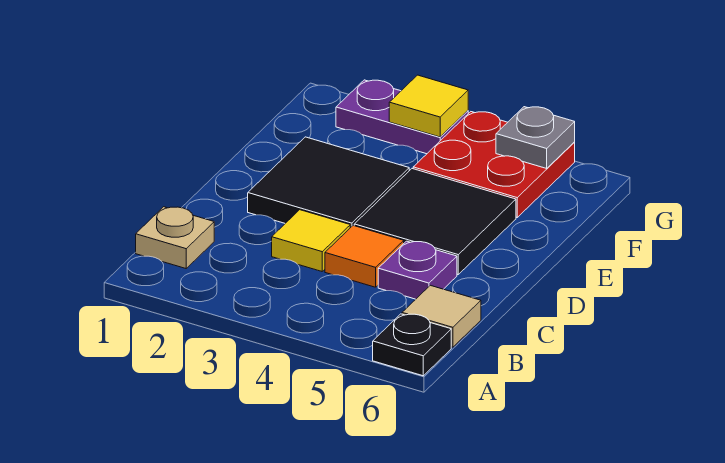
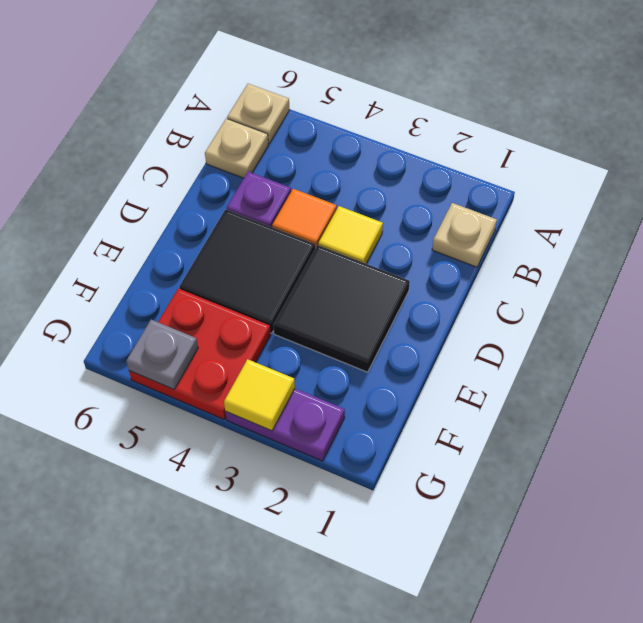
black 1x1 plate [373,314,451,376] -> tan 1x1 plate [227,84,290,143]
tan 1x1 tile [402,285,481,347] -> tan 1x1 plate [205,119,268,178]

